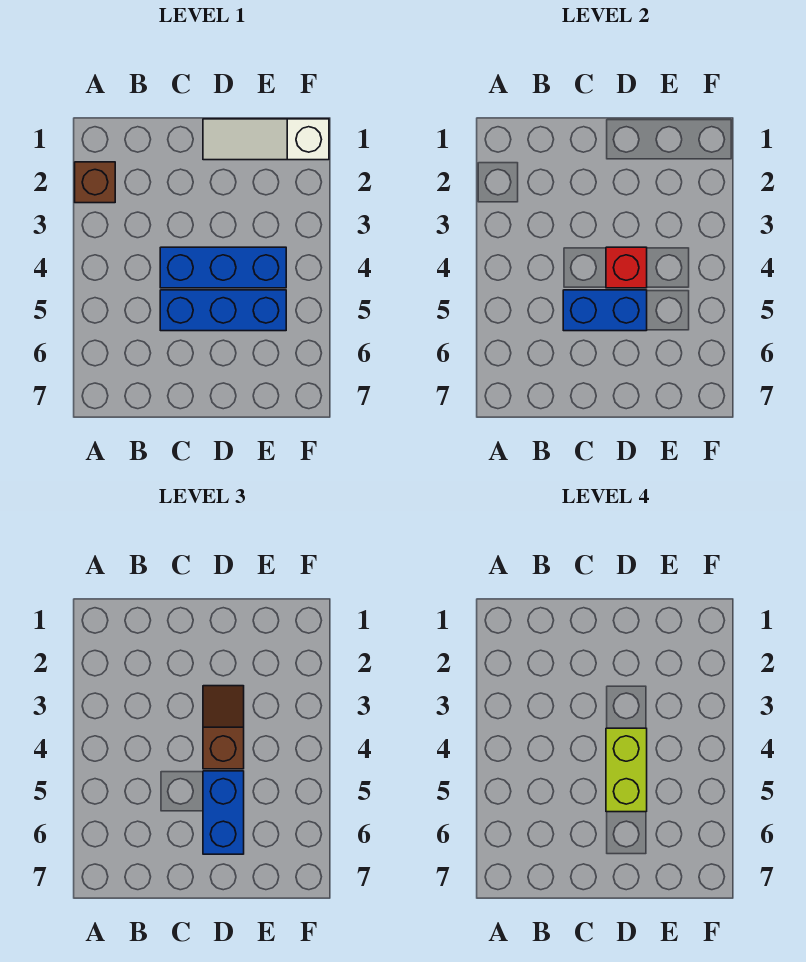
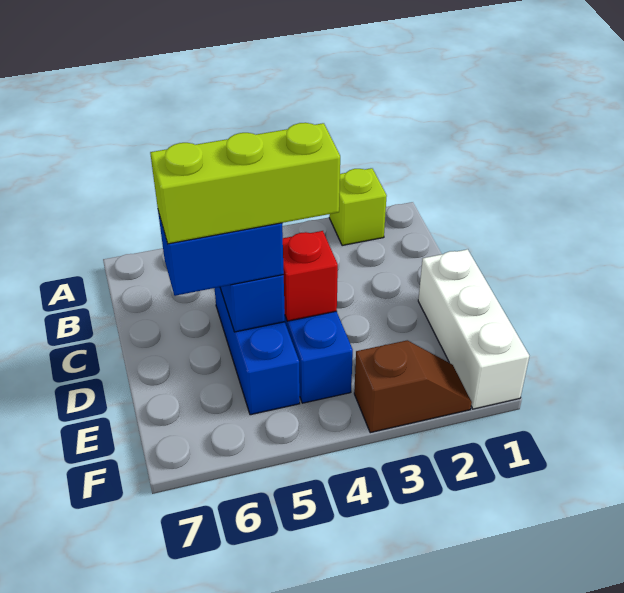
brown 1x1 brick [75,162,115,203] -> lime 1x1 brick [329,168,387,246]
white 1x3 slope [203,119,329,160] -> white 1x3 brick [418,249,529,409]
brown 1x2 slope [203,686,244,769] -> brown 1x2 slope moved to [354,340,472,433]
lime 1x2 brick [606,728,647,812] -> lime 1x3 brick [150,123,340,244]

